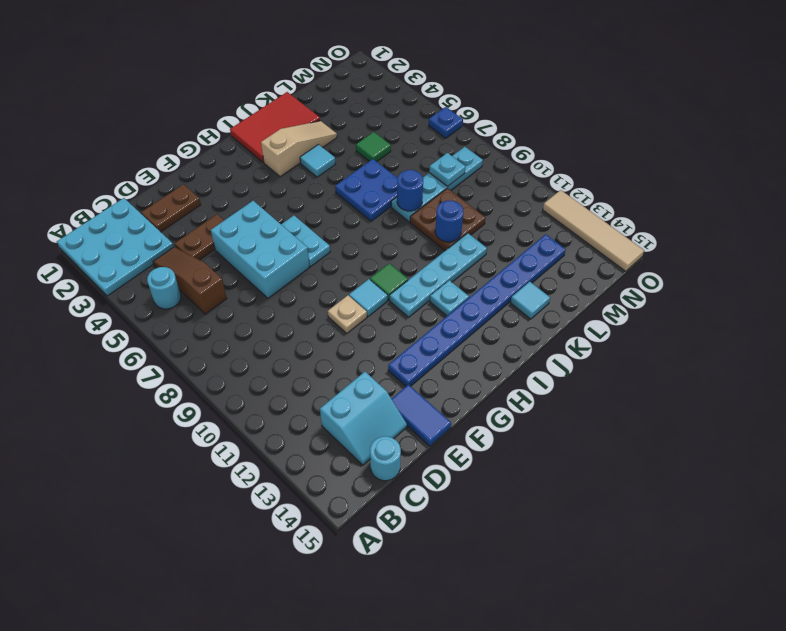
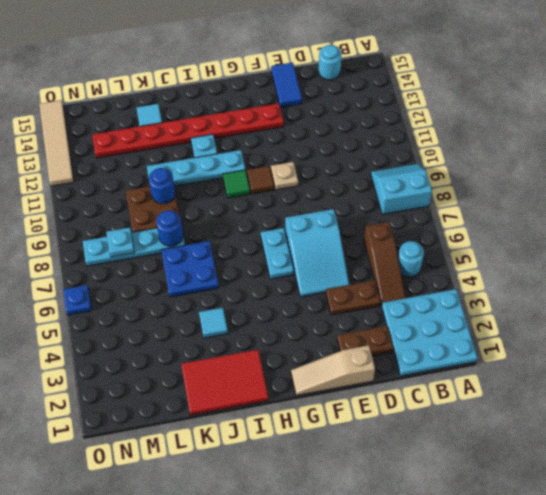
cyan 2x2 slope [320,372,407,465] -> cyan 2x2 slope moved to [371,164,432,214]
cyan 2x3 brick [211,201,310,298] -> cyan 2x3 slope [285,209,349,297]
blue 1x8 plate [388,234,566,386] -> red 1x8 plate [92,103,284,158]
cyan 1x1 tile [349,279,388,316] -> brown 1x1 tile [247,166,274,194]
tan 1x3 slope [261,121,337,177] -> tan 1x3 slope moved to [291,345,375,396]
green 1x1 tile [356,132,391,162] -> none

